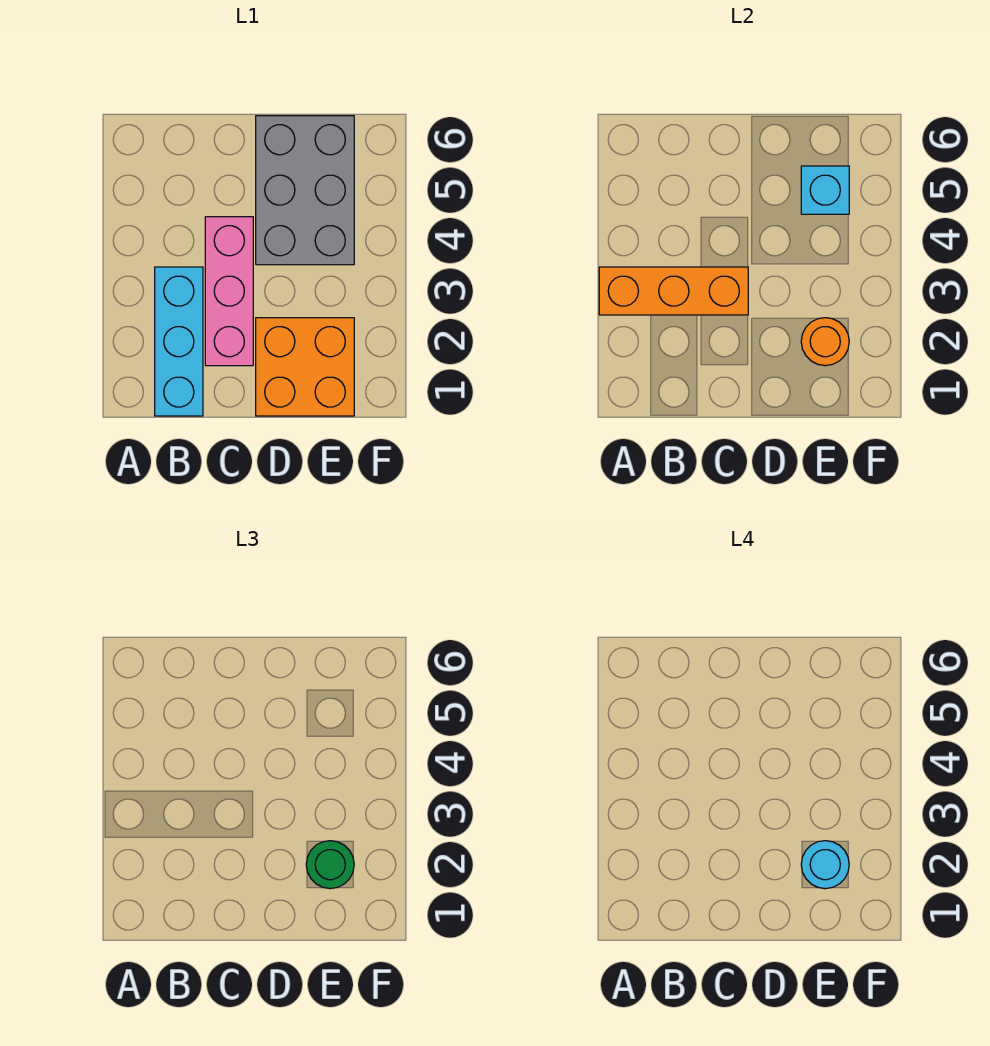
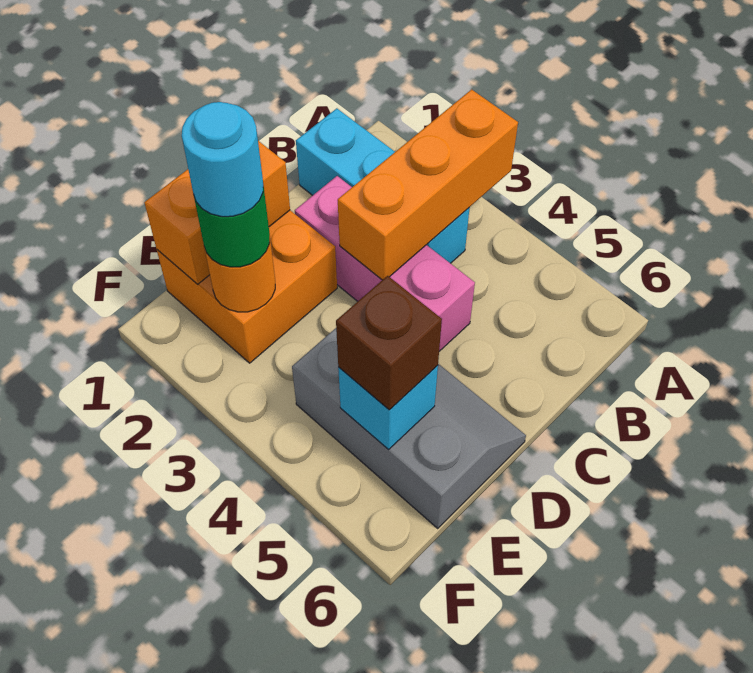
none -> orange 1x2 brick [144,141,290,284]
grey 2x3 brick [256,116,354,265] -> grey 2x3 slope [292,328,526,528]
none -> brown 1x1 brick [336,276,442,410]

